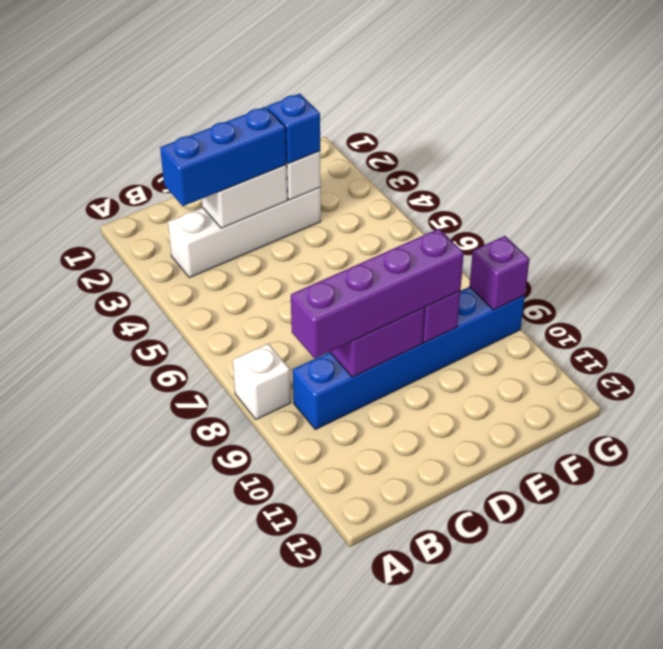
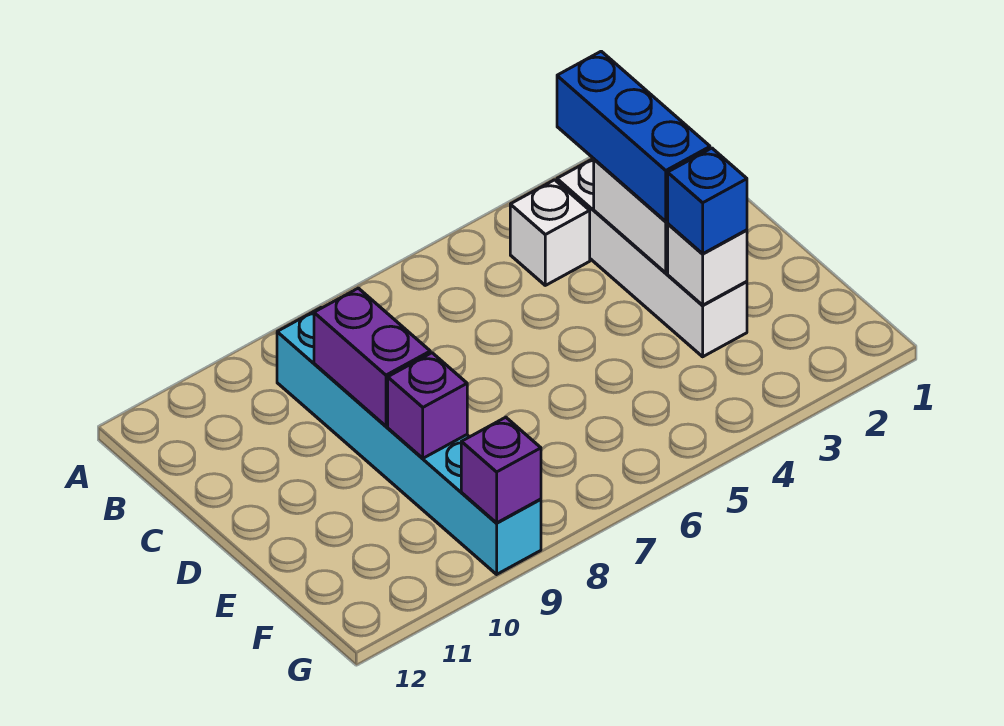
white 1x1 brick [233,344,291,419] -> white 1x1 brick moved to [510,180,590,285]
blue 1x6 brick [293,287,525,430] -> cyan 1x6 brick [277,307,541,574]
purple 1x4 brick [291,229,464,358] -> none

